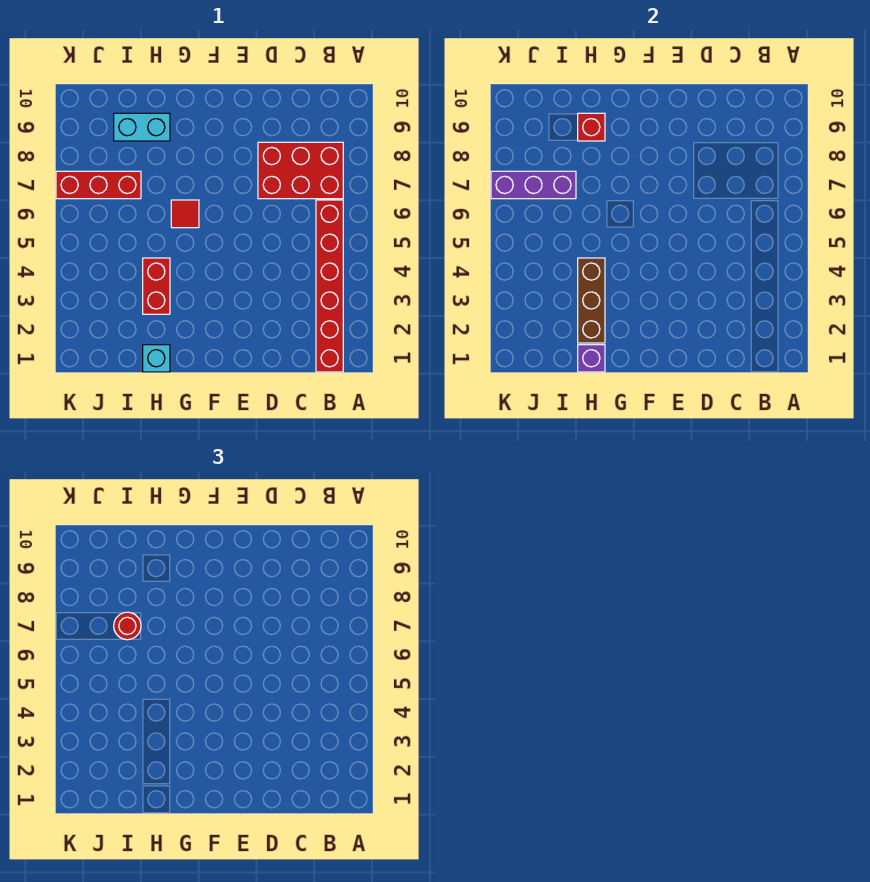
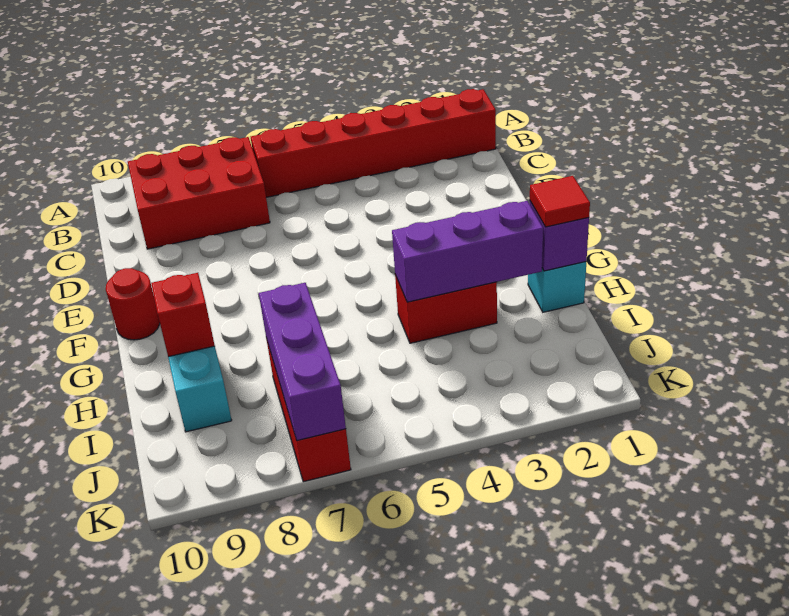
red 2x3 brick [258,142,343,199] -> red 2x3 brick turned to [128,137,270,249]
red 1x1 tile [171,200,199,228] -> red 1x1 tile moved to [530,176,590,227]
brown 1x3 brick [578,258,605,343] -> purple 1x3 brick [392,201,543,302]
red 1x1 round brick [114,612,141,640] -> red 1x1 round brick moved to [106,268,160,340]

